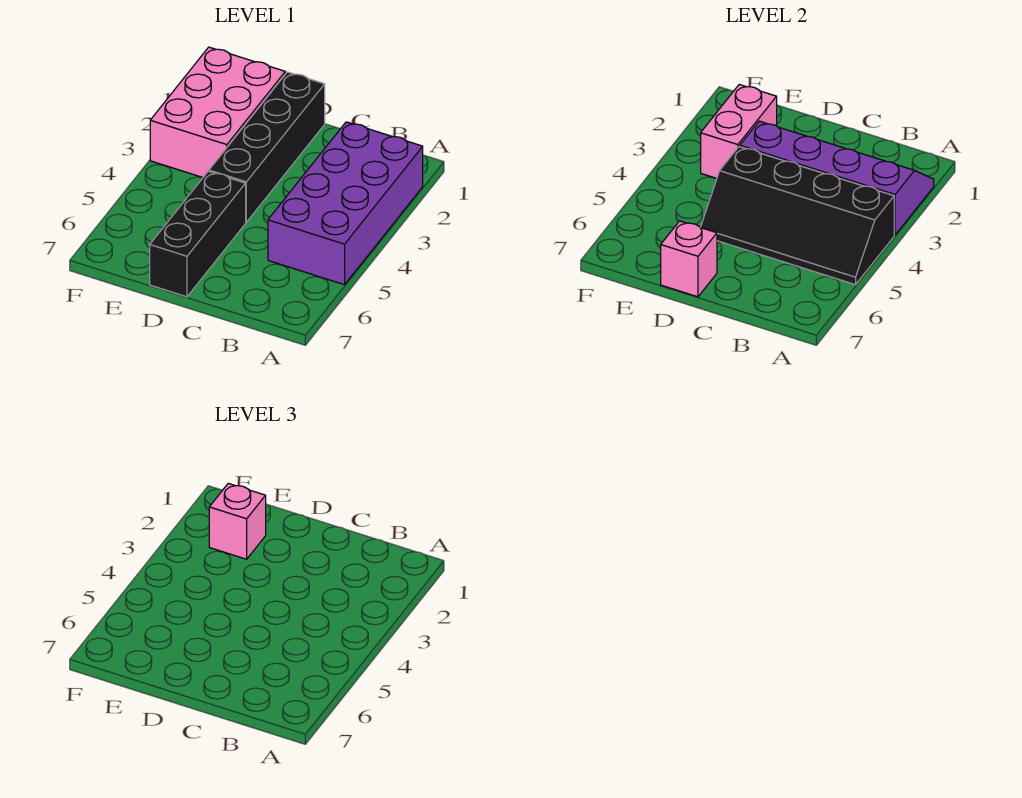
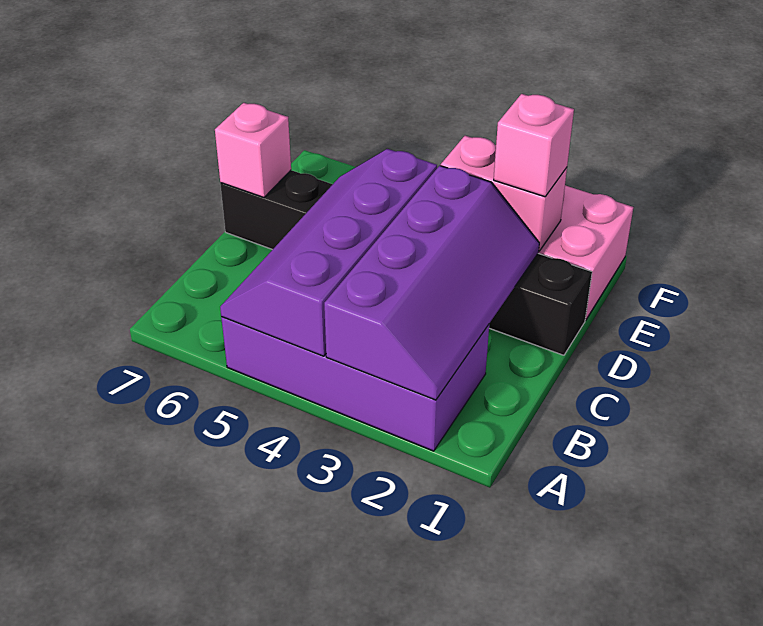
black 2x4 slope [700,147,894,285] -> purple 2x4 slope [220,149,437,356]

